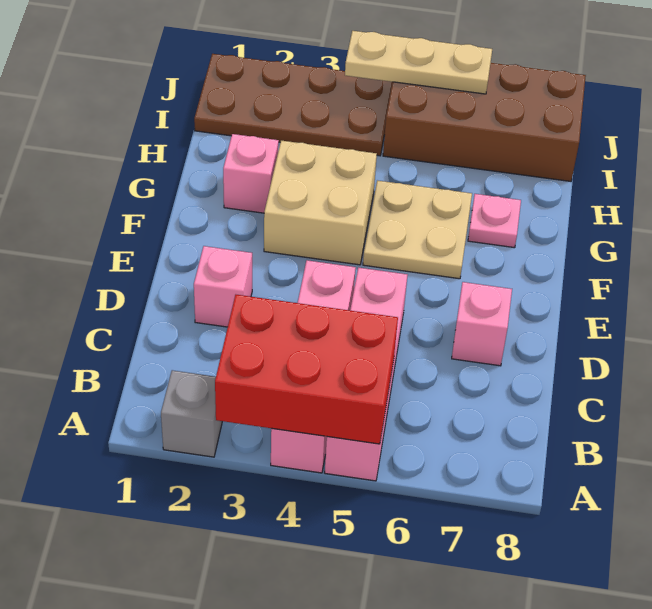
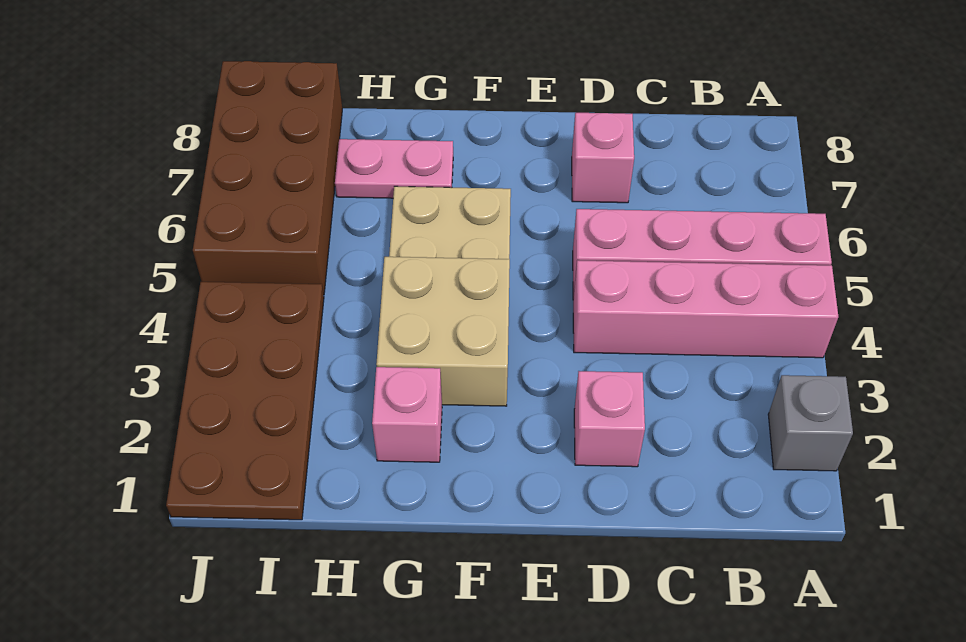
red 2x3 brick [215,295,398,444] -> none
pink 1x1 plate [468,194,521,248] -> pink 1x2 plate [335,139,453,198]
tan 1x3 plate [345,31,492,94] -> none

